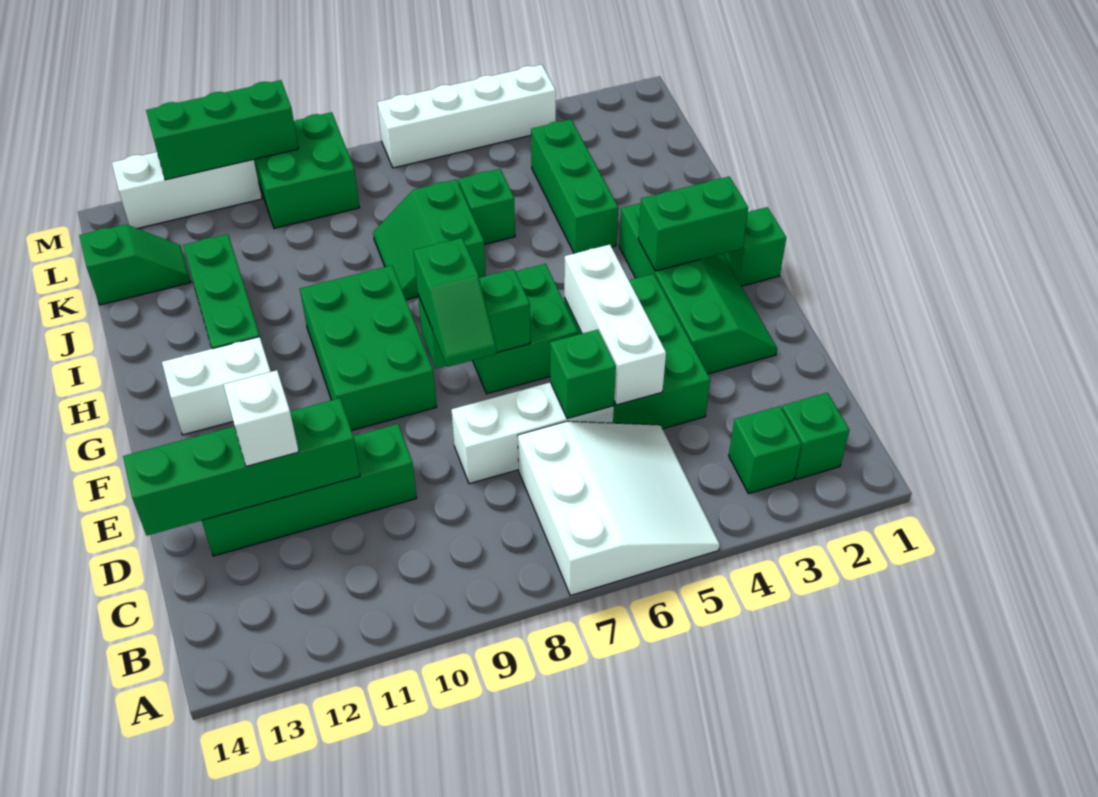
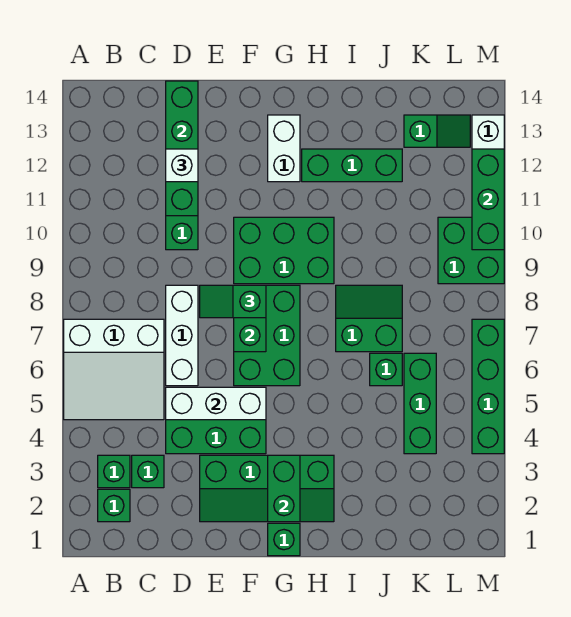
green 1x1 brick [550,329,616,419] -> green 1x1 brick moved to [132,455,164,488]
green 2x2 brick [473,264,578,394] -> green 2x3 brick [234,285,300,386]
green 1x3 brick [531,119,618,254] -> green 1x3 brick turned to [404,353,436,454]
green 1x2 slope [79,224,191,305] -> green 1x2 slope turned to [404,115,470,147]
white 1x4 brick [377,65,556,168] -> green 1x4 brick [472,319,504,454]

